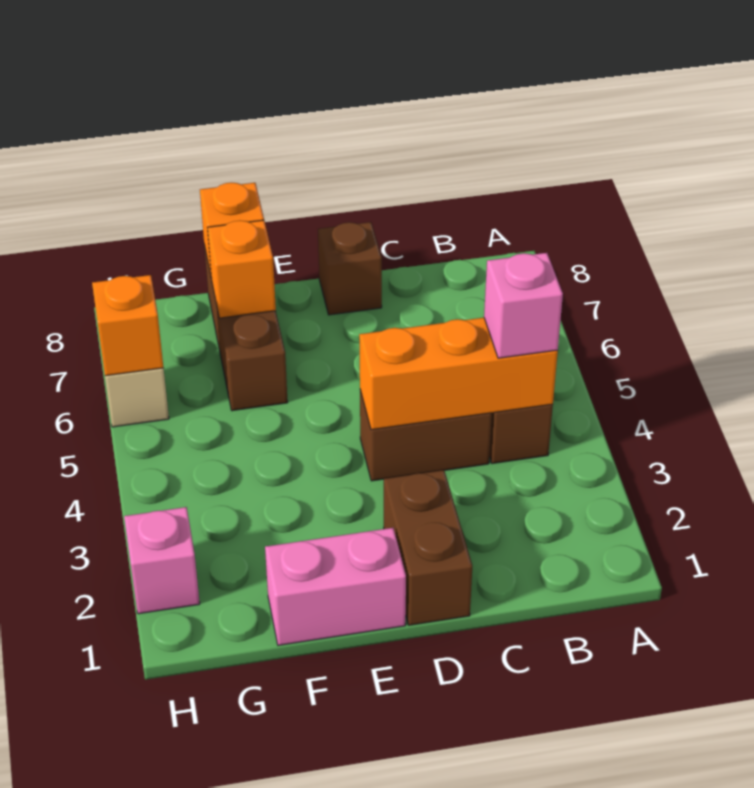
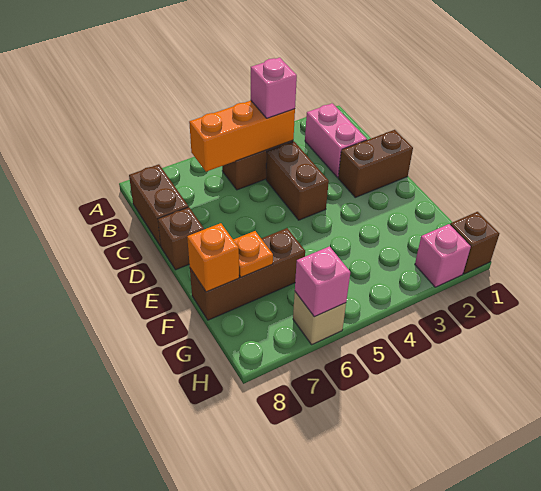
orange 1x3 brick [359,318,558,430] -> orange 1x3 brick turned to [189,101,295,172]
none -> brown 1x2 brick [129,164,188,246]
pink 1x2 brick [265,528,406,645] -> pink 1x2 brick moved to [305,103,367,178]
orange 1x1 brick [207,220,276,318] -> orange 1x1 plate [233,231,273,277]
none -> brown 1x1 brick [450,212,499,274]
orange 1x1 brick [92,275,163,376] -> pink 1x1 brick [295,246,350,317]

